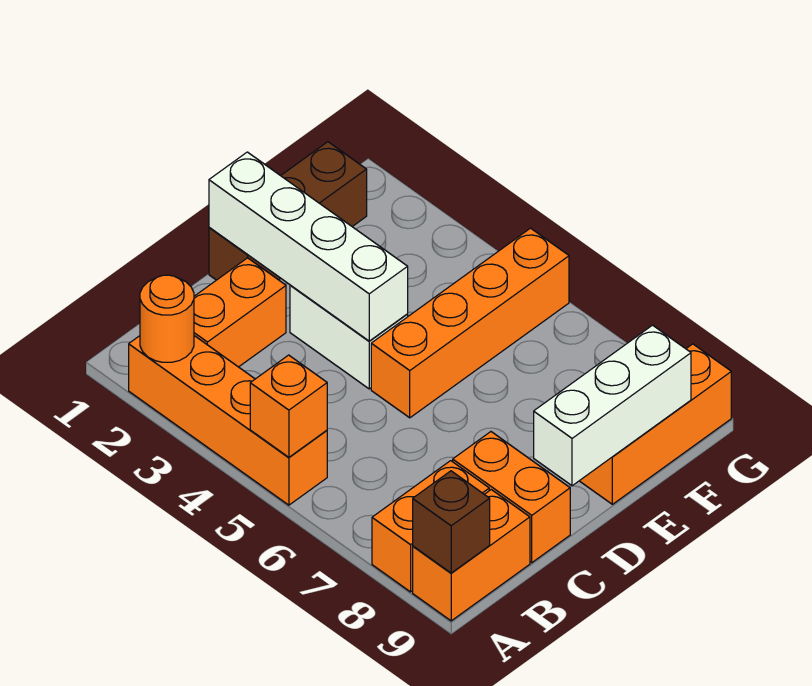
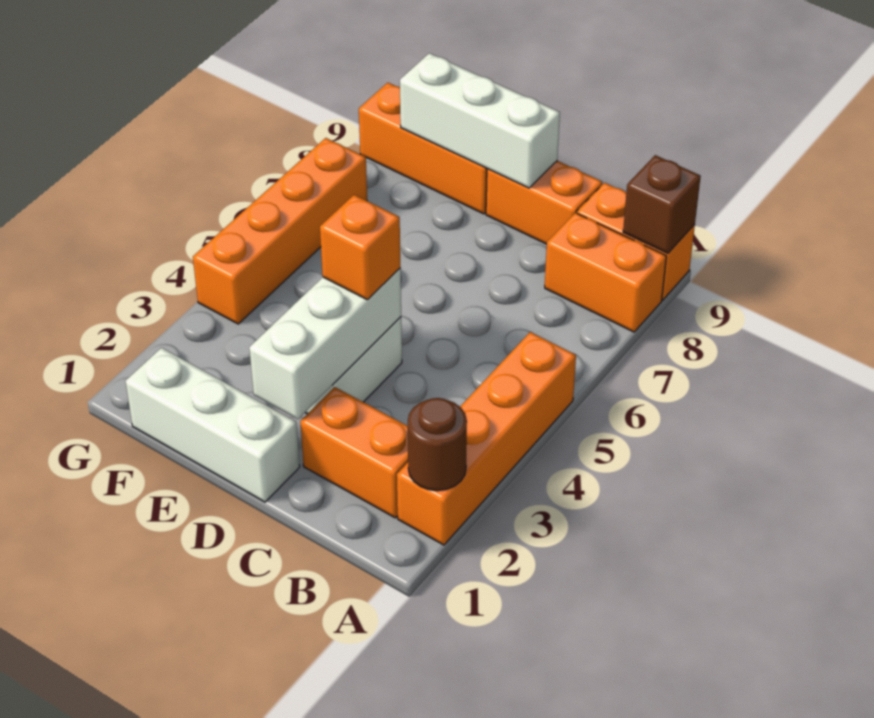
orange 1x1 round brick [140,275,194,362] -> brown 1x1 round brick [408,398,467,491]
orange 1x1 brick [250,355,327,457] -> orange 1x1 brick moved to [320,195,401,299]
orange 1x2 brick [453,432,570,563] -> orange 1x2 brick turned to [486,161,602,244]
brown 1x3 brick [209,142,367,280] -> white 1x3 brick [125,348,300,502]
white 1x4 brick [209,152,408,341] -> white 1x3 brick [249,268,401,419]
orange 1x4 brick [371,228,569,418] -> orange 1x4 brick turned to [193,138,367,324]

